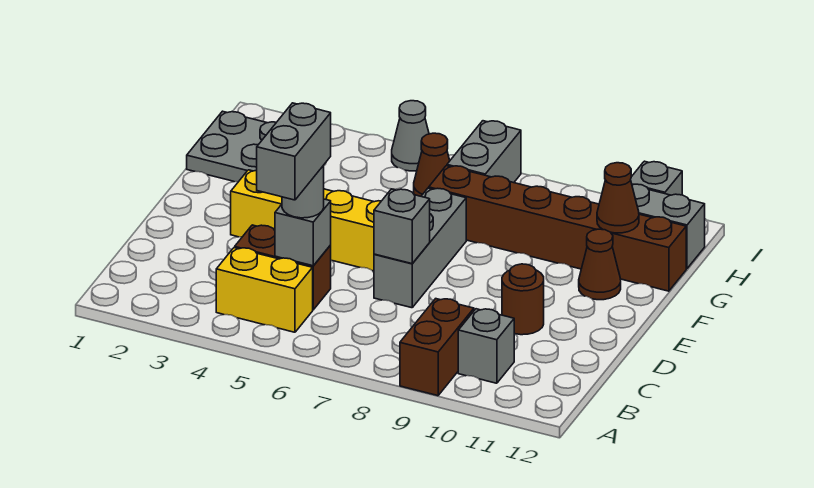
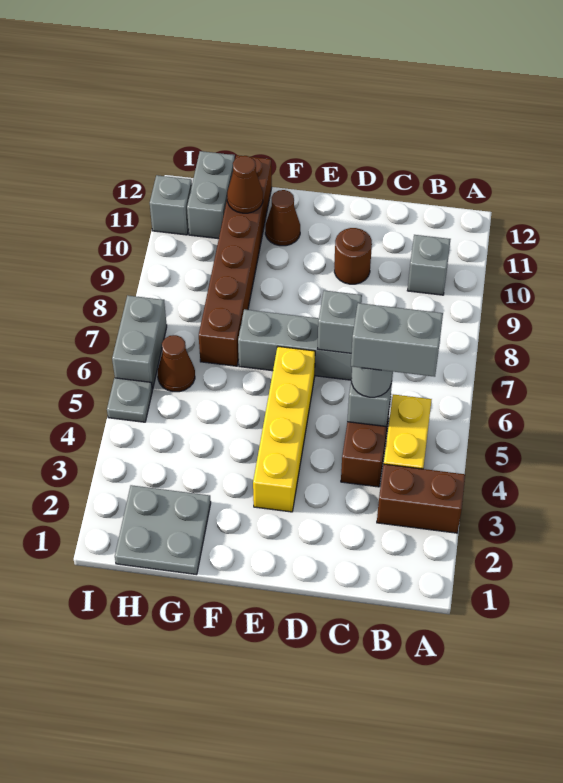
brown 1x2 brick [400,299,474,396] -> brown 1x2 brick moved to [377,464,465,533]
grey 1x2 brick [447,121,521,183] -> grey 1x2 brick turned to [112,295,167,389]
grey 1x1 cone [392,101,429,171] -> grey 1x1 plate [107,378,152,422]

